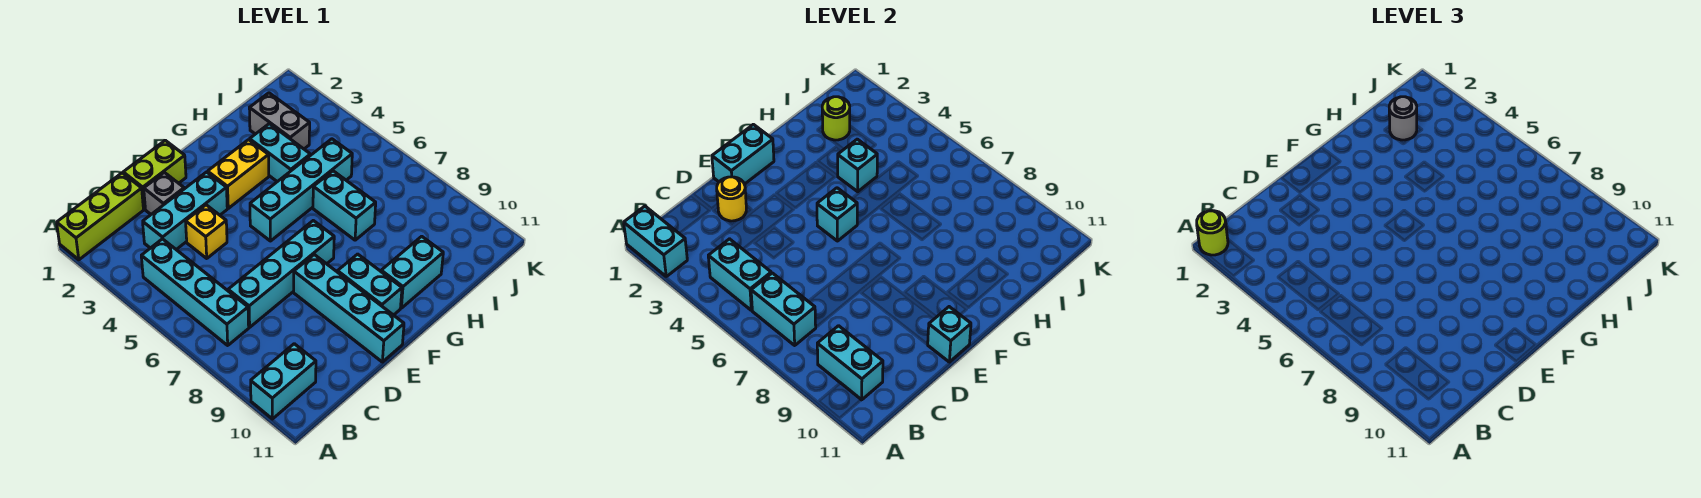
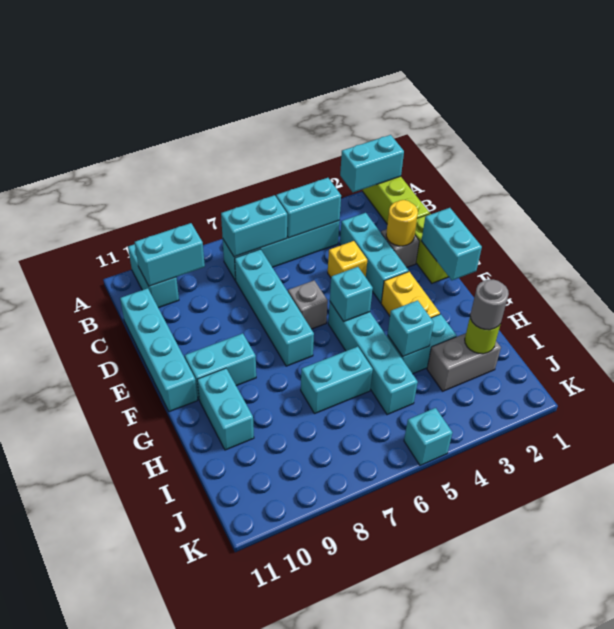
lime 1x1 round brick [1197,211,1228,255] -> none
none -> grey 1x1 brick [288,281,328,329]
cyan 1x4 brick [294,255,404,362] -> cyan 1x4 brick turned to [120,288,198,412]
cyan 1x1 brick [927,307,971,362] -> cyan 1x1 brick moved to [404,408,452,465]

